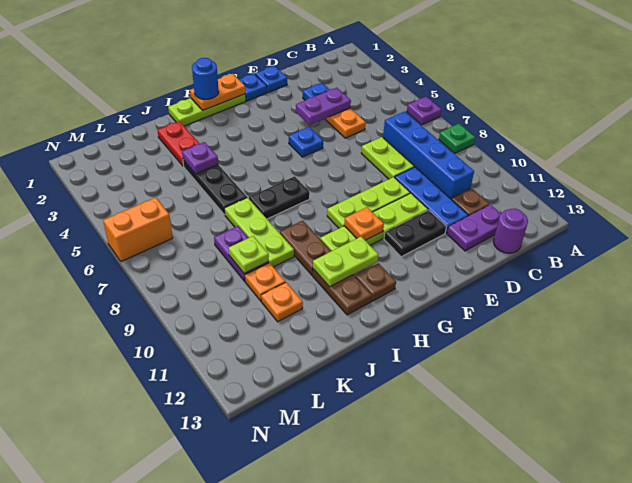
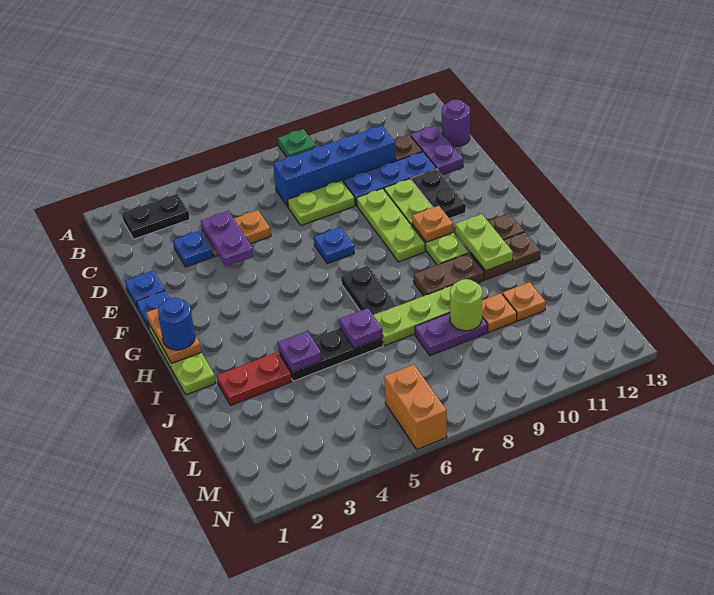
purple 1x1 plate [407,97,441,125] -> purple 1x1 plate moved to [339,308,383,348]
none -> black 1x2 plate [122,194,190,239]
blue 1x1 plate [289,127,323,157] -> blue 1x1 plate moved to [314,227,354,264]
lime 1x1 plate [229,236,269,273] -> lime 1x1 round brick [450,279,482,331]

